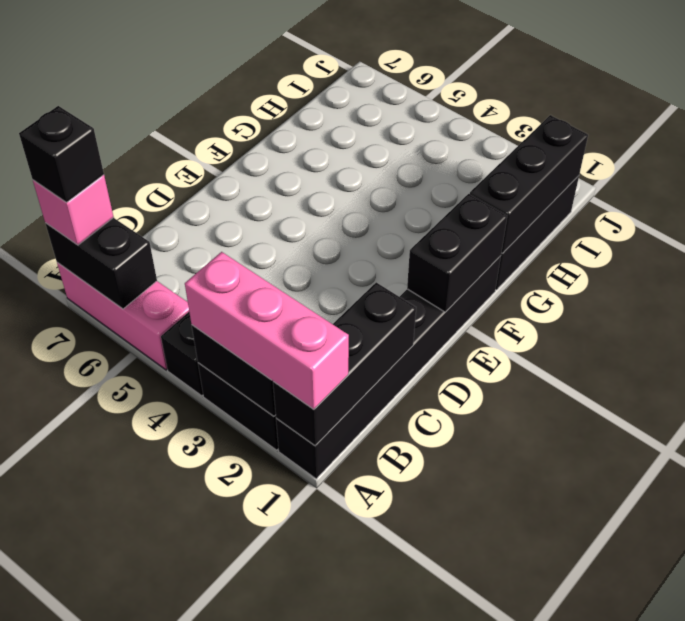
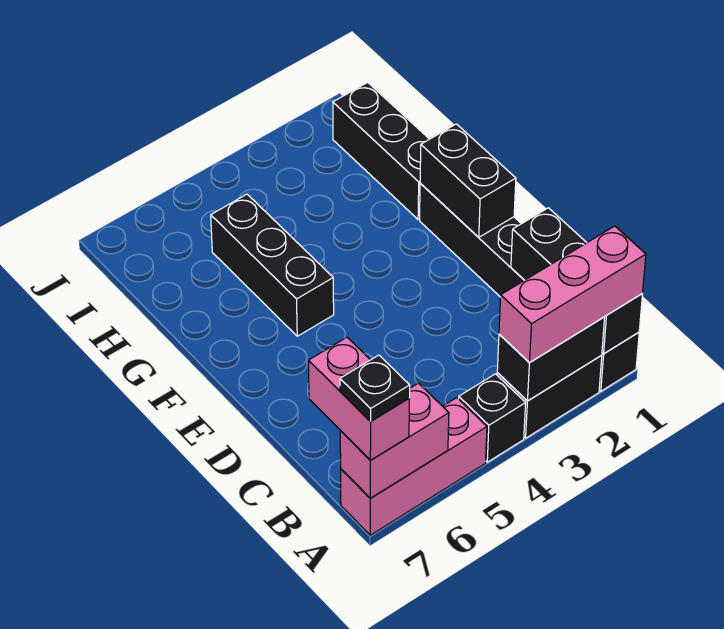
black 1x2 brick [45,218,157,309] -> pink 1x2 brick [340,383,449,498]
pink 1x1 brick [33,175,114,245] -> pink 1x2 brick [308,337,410,460]
black 1x1 brick [19,106,104,203] -> black 1x1 plate [340,355,410,421]
black 1x3 brick [470,115,588,253] -> black 1x3 brick moved to [211,194,334,336]

